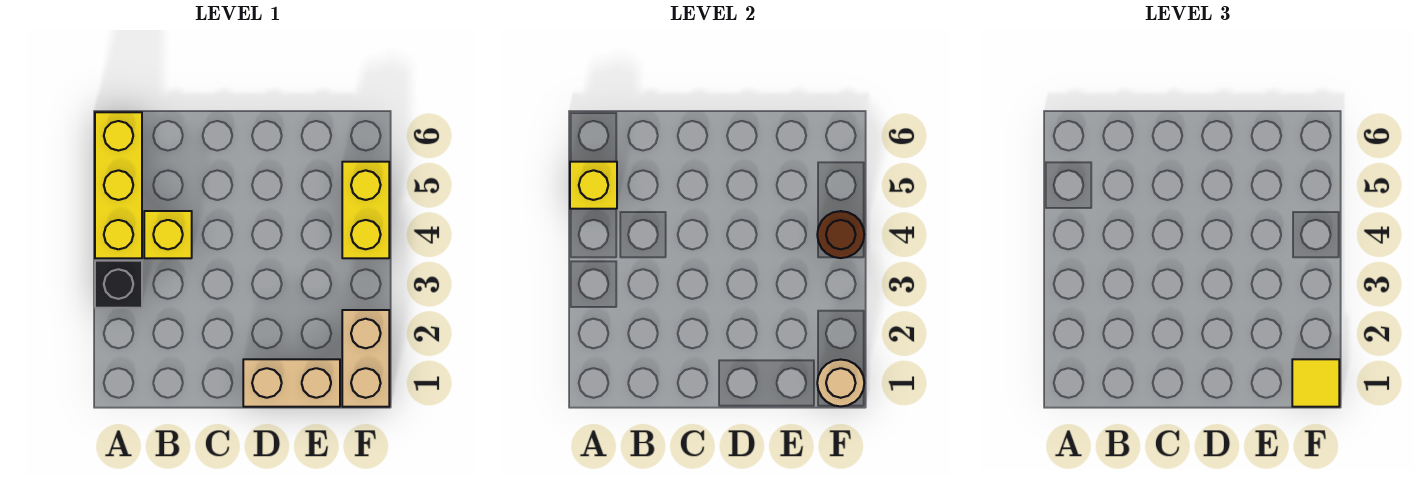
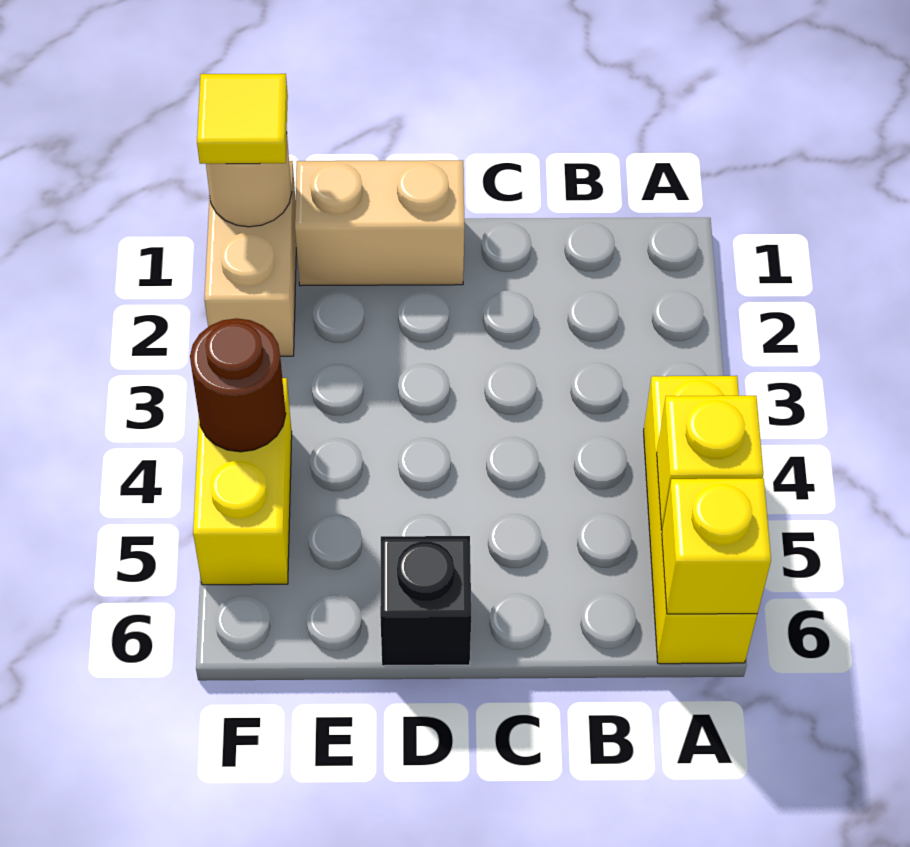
black 1x1 brick [95,261,142,308] -> black 1x1 brick moved to [380,536,471,666]
yellow 1x1 brick [144,211,192,258] -> yellow 1x1 brick moved to [662,478,771,614]

